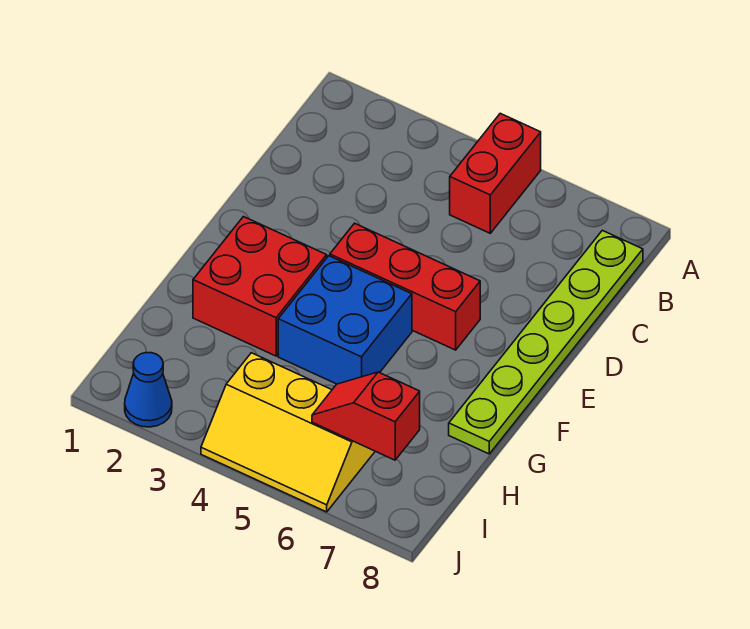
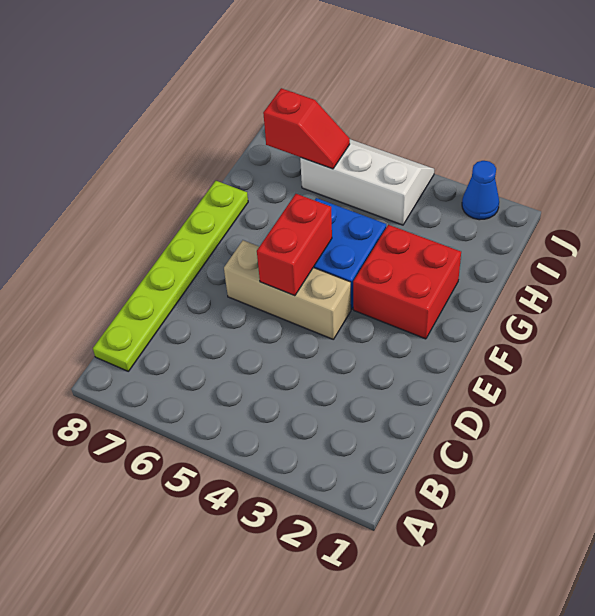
red 1x2 brick [450,113,541,233] -> red 1x2 brick moved to [257,194,332,296]
red 1x3 brick [330,223,480,350] -> tan 1x3 brick [224,240,351,340]
yellow 2x3 slope [201,353,375,512] -> white 2x3 slope [300,139,434,225]

